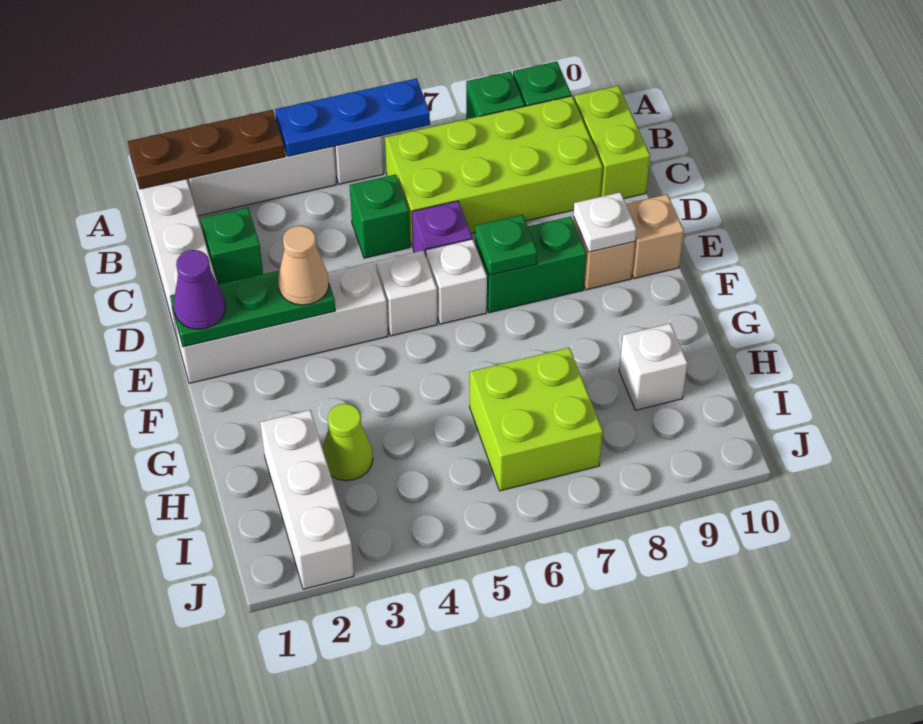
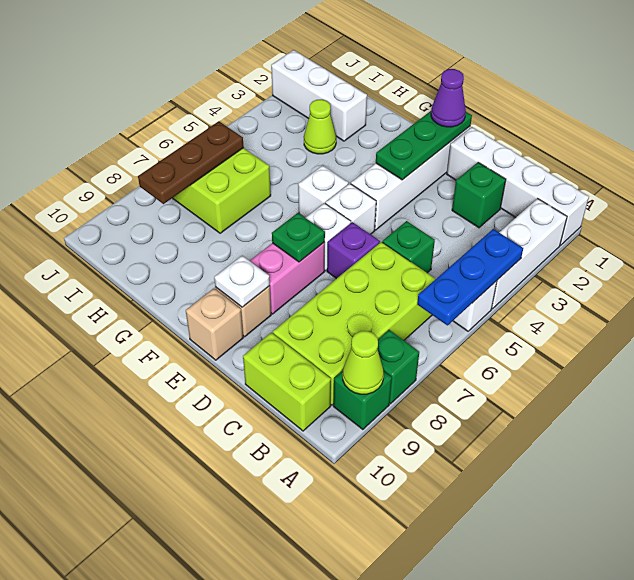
brown 1x3 plate [128,110,285,189] -> brown 1x3 plate moved to [138,121,244,204]
none -> lime 1x1 cone [343,331,384,394]
tan 1x1 cone [278,226,329,305] -> none
green 1x2 brick [475,217,586,313] -> pink 1x2 brick [250,242,325,314]
white 1x1 brick [619,324,688,410] -> white 1x1 brick moved to [298,166,348,218]

